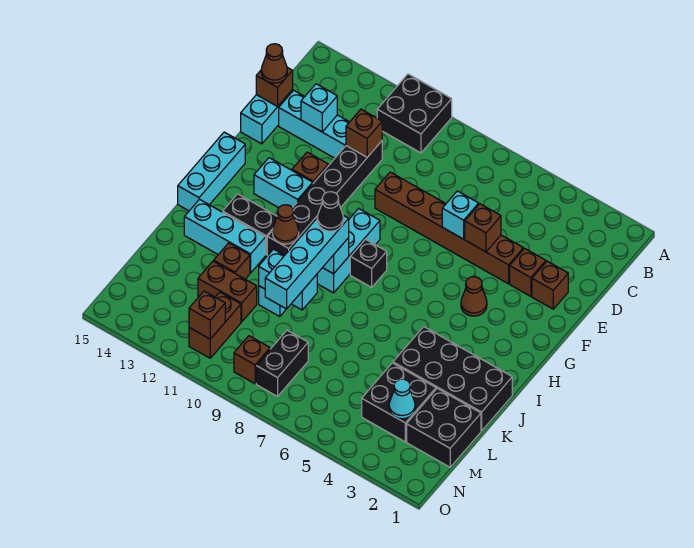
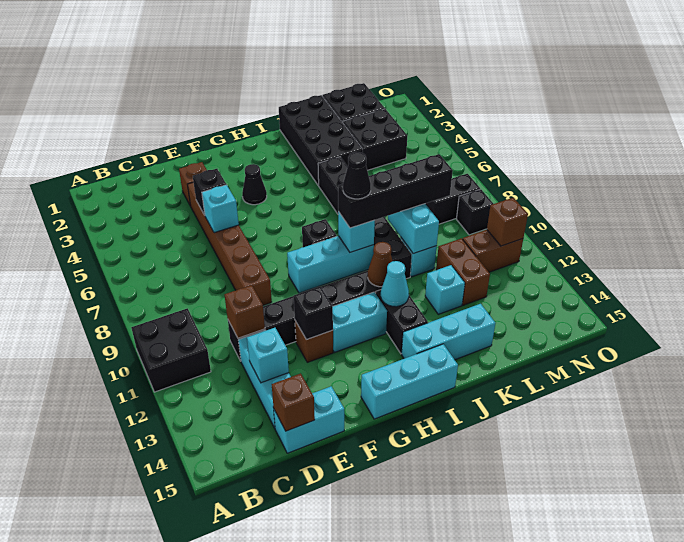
brown 1x1 cone [261,44,287,83] -> none
brown 1x1 brick [532,261,568,309] -> none
brown 1x1 brick [465,204,501,252] -> black 1x1 brick [193,169,226,215]
none -> black 1x1 brick [294,286,333,340]
brown 1x1 cone [461,277,487,316] -> black 1x1 cone [242,164,267,205]
cyan 1x2 brick [254,158,313,208] -> cyan 1x2 brick turned to [333,292,387,352]
cyan 1x4 brick [265,215,349,309] -> black 1x4 brick [338,154,453,228]
none -> black 1x6 brick [318,157,412,279]
cyan 1x3 brick [184,199,266,273] -> cyan 1x3 brick turned to [401,304,495,360]
brown 1x1 brick [214,243,250,279] -> cyan 1x1 brick [425,265,465,314]
cyan 1x1 cone [389,379,415,419] -> cyan 1x1 cone moved to [381,261,409,307]
brown 1x1 brick [234,336,270,384] -> black 1x1 brick [457,189,493,235]

